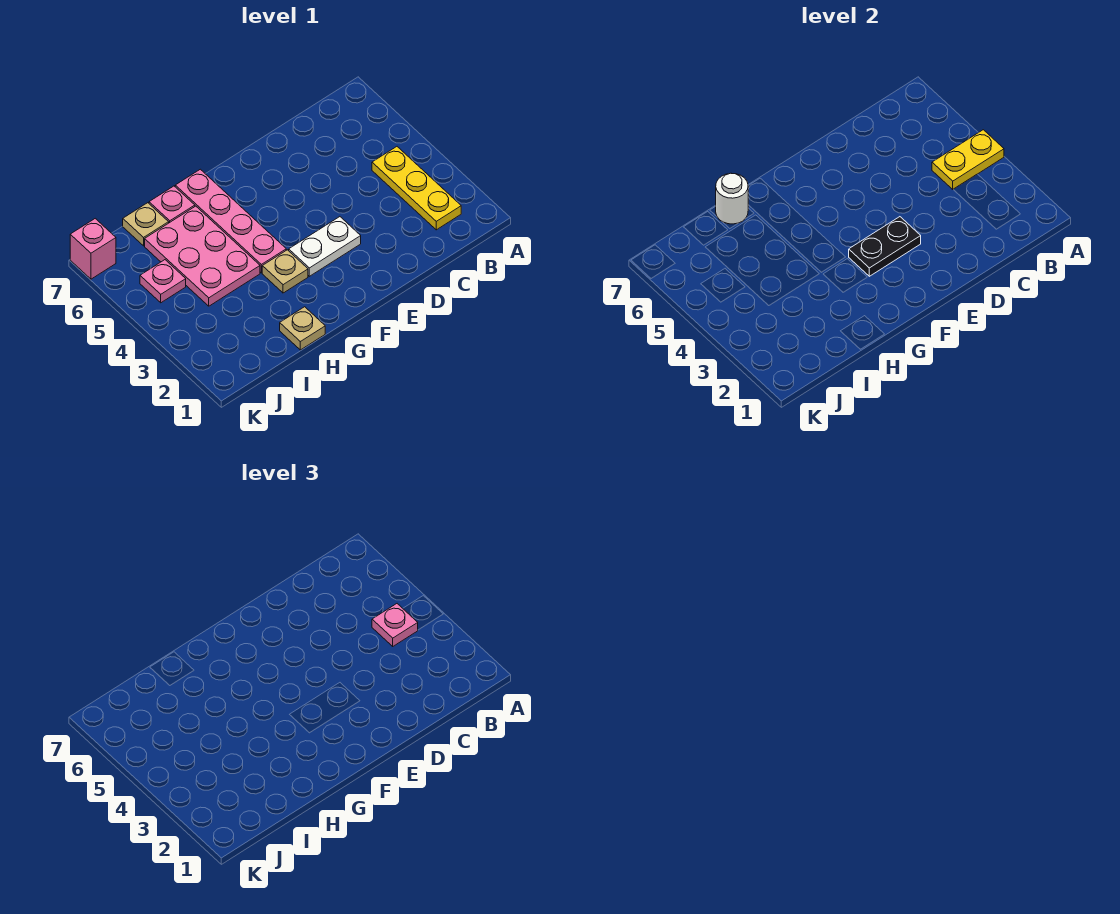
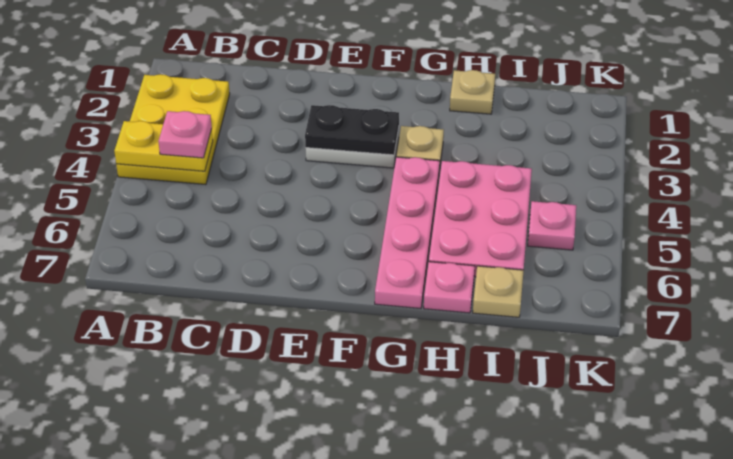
yellow 1x3 plate [372,147,461,230] -> yellow 2x3 plate [116,74,230,184]
white 1x1 round brick [716,173,748,224] -> none
pink 1x1 brick [70,219,116,279] -> none

